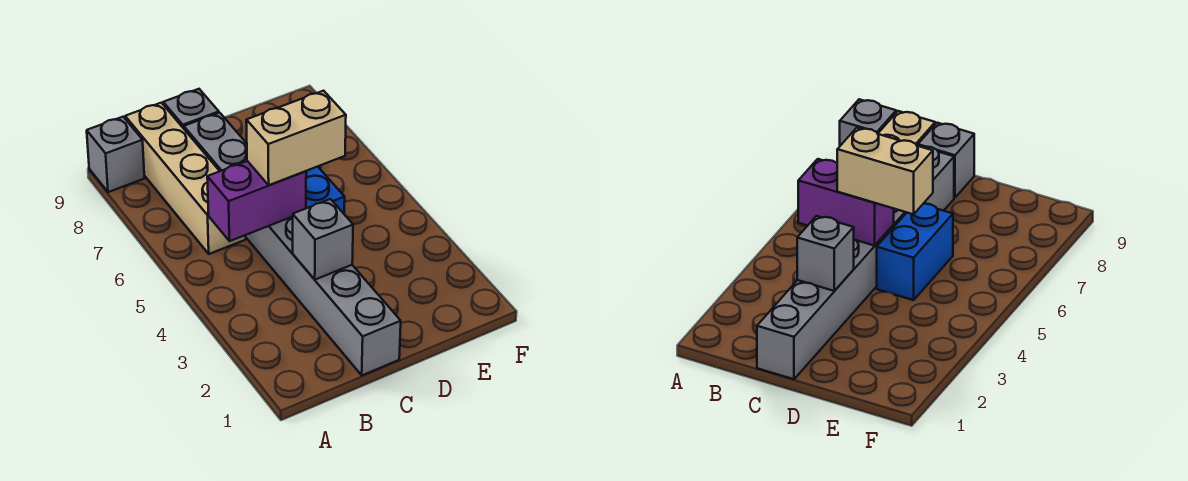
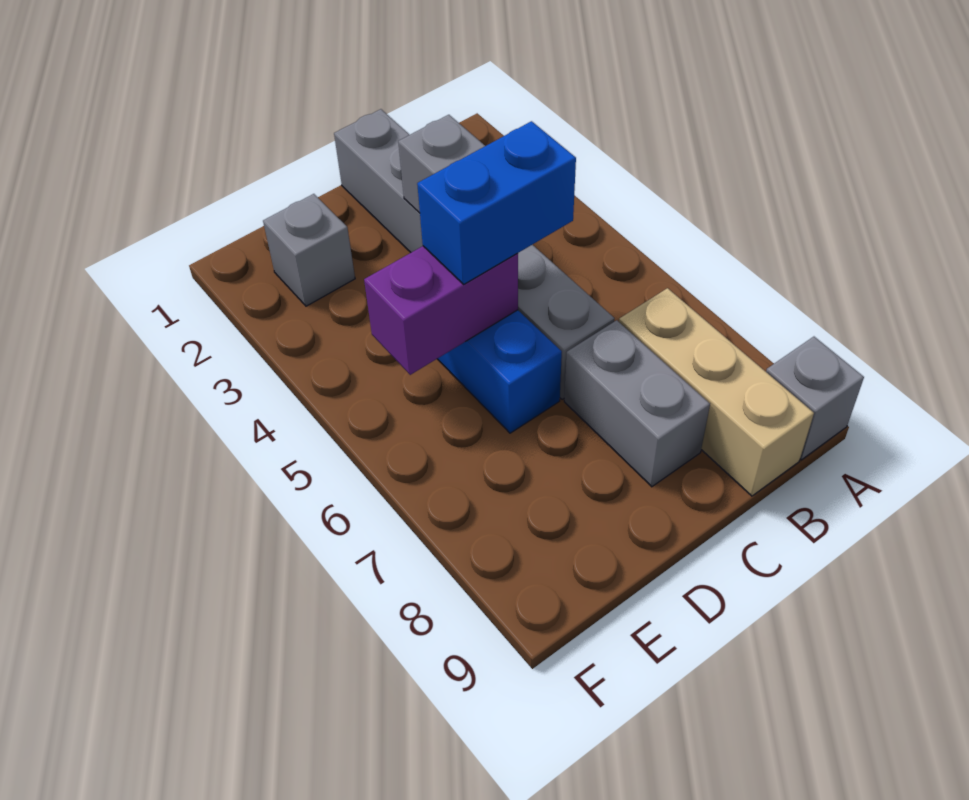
purple 1x2 brick [207,161,306,241] -> purple 1x2 brick moved to [364,246,518,375]
tan 1x4 brick [125,103,246,254] -> tan 1x3 brick [619,288,814,496]
tan 1x2 brick [246,91,346,185] -> blue 1x2 brick [417,121,576,284]
grey 1x1 brick [163,89,219,129] -> grey 1x1 brick moved to [263,194,355,306]

